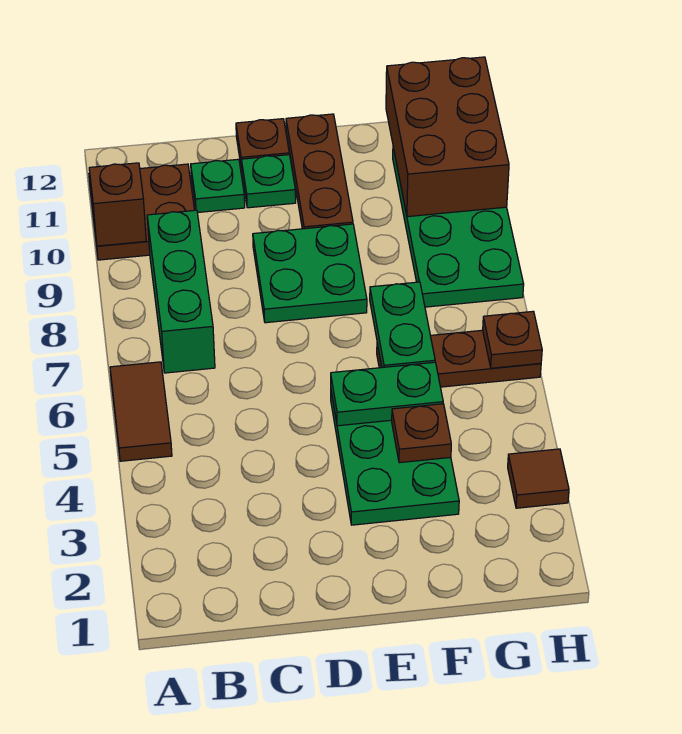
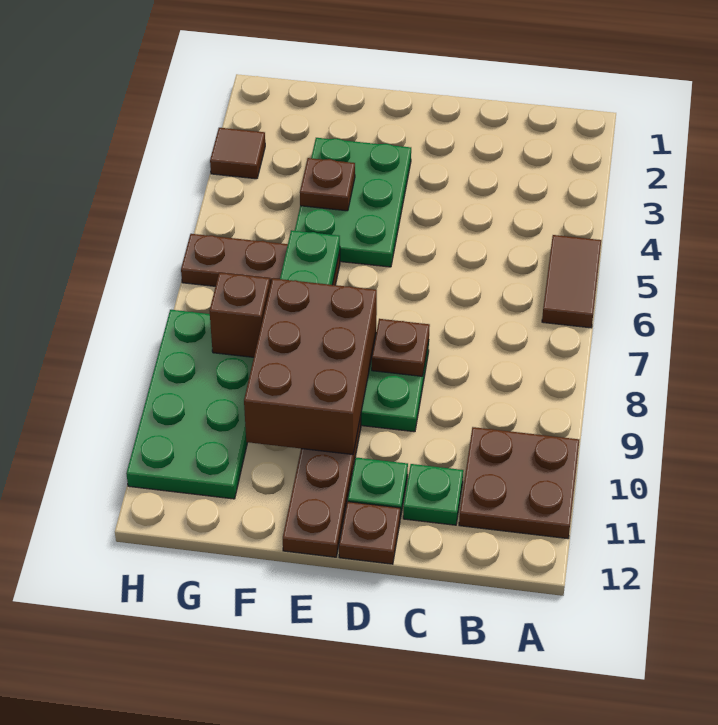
brown 1x1 brick [89,163,146,246] -> brown 1x1 brick moved to [210,273,270,357]
green 1x3 brick [147,210,215,373] -> none
green 1x2 plate [331,362,443,426] -> none
brown 2x3 brick [386,57,509,217] -> brown 2x3 brick moved to [244,278,377,455]
brown 1x1 plate [483,311,542,368] -> brown 1x1 plate moved to [372,319,430,376]

